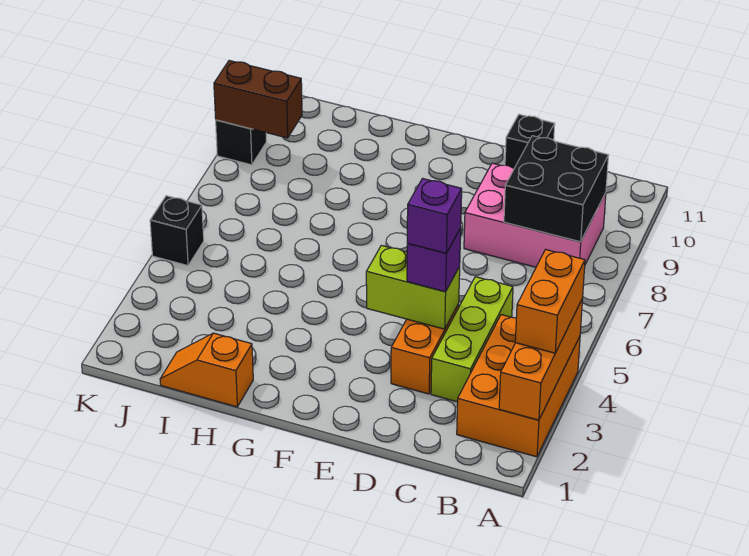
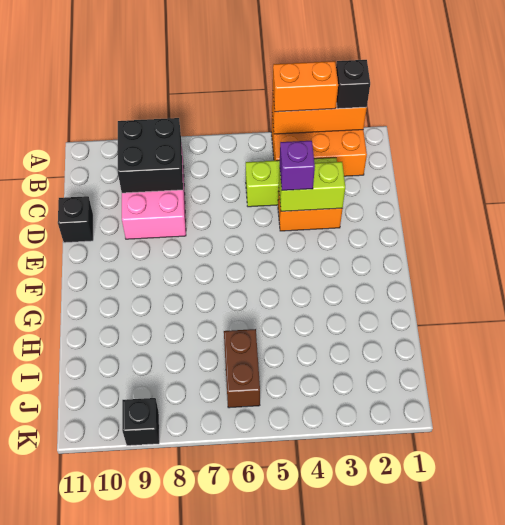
lime 1x2 brick [366,245,460,329] -> lime 1x2 brick turned to [279,162,345,211]
purple 1x1 brick [407,178,462,253] -> none
orange 1x2 slope [160,333,253,407] -> none
brown 1x2 brick [214,61,302,138] -> brown 1x2 brick moved to [224,329,260,408]
black 1x1 brick [150,196,204,266] -> black 1x1 brick moved to [336,60,370,109]

